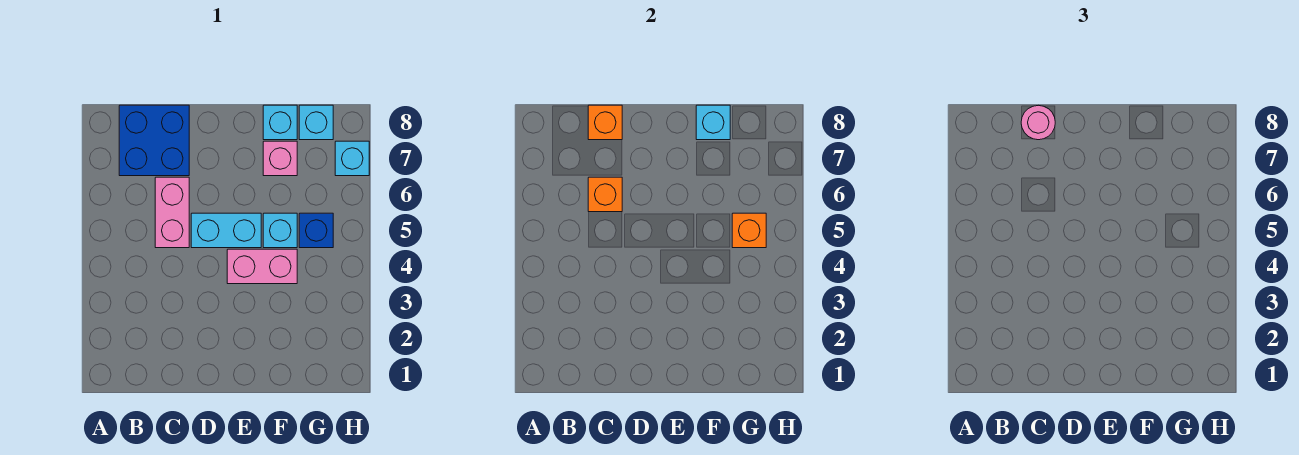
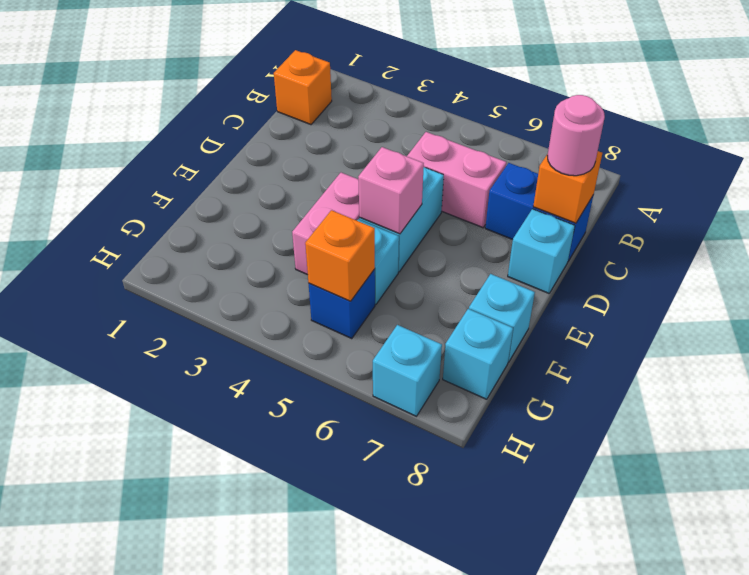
blue 2x2 brick [119,105,189,176] -> blue 1x2 brick [485,163,593,261]
orange 1x1 brick [588,177,622,212] -> orange 1x1 brick moved to [274,50,332,125]
pink 1x1 brick [263,141,297,176] -> pink 1x1 brick moved to [358,147,424,234]
cyan 1x1 brick [696,105,730,140] -> cyan 1x1 brick moved to [508,209,575,293]

